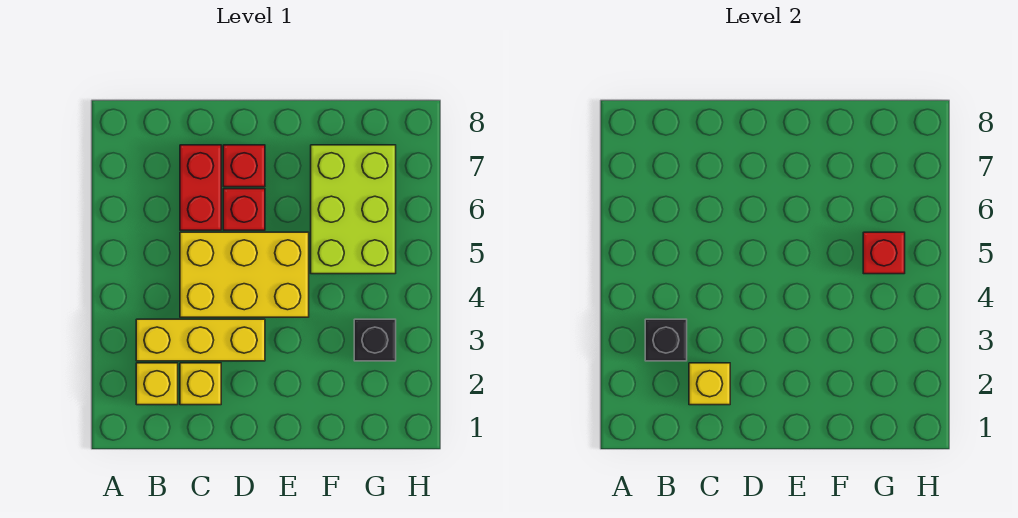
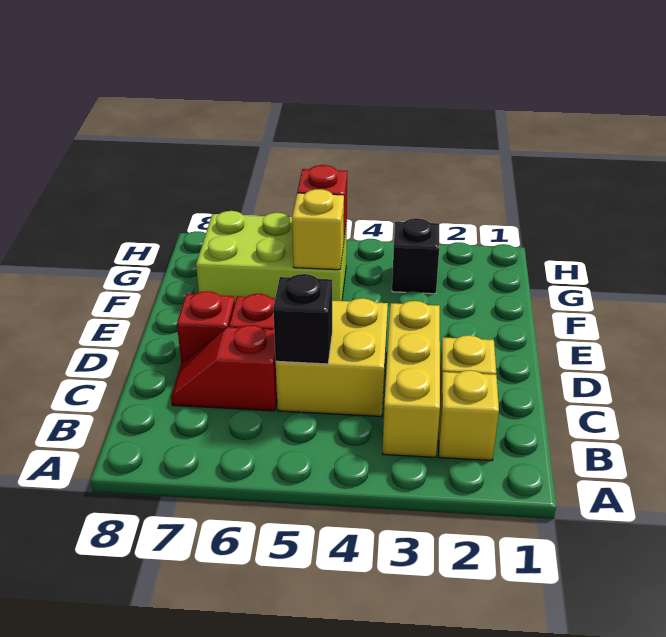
black 1x1 brick [645,319,687,361] -> black 1x1 brick moved to [273,274,332,364]
yellow 1x1 brick [689,363,730,405] -> yellow 1x1 brick moved to [292,189,344,270]
yellow 2x3 brick [180,232,309,317] -> yellow 2x2 brick [276,298,388,416]
red 1x2 brick [180,145,221,230] -> red 1x2 slope [171,325,277,411]

